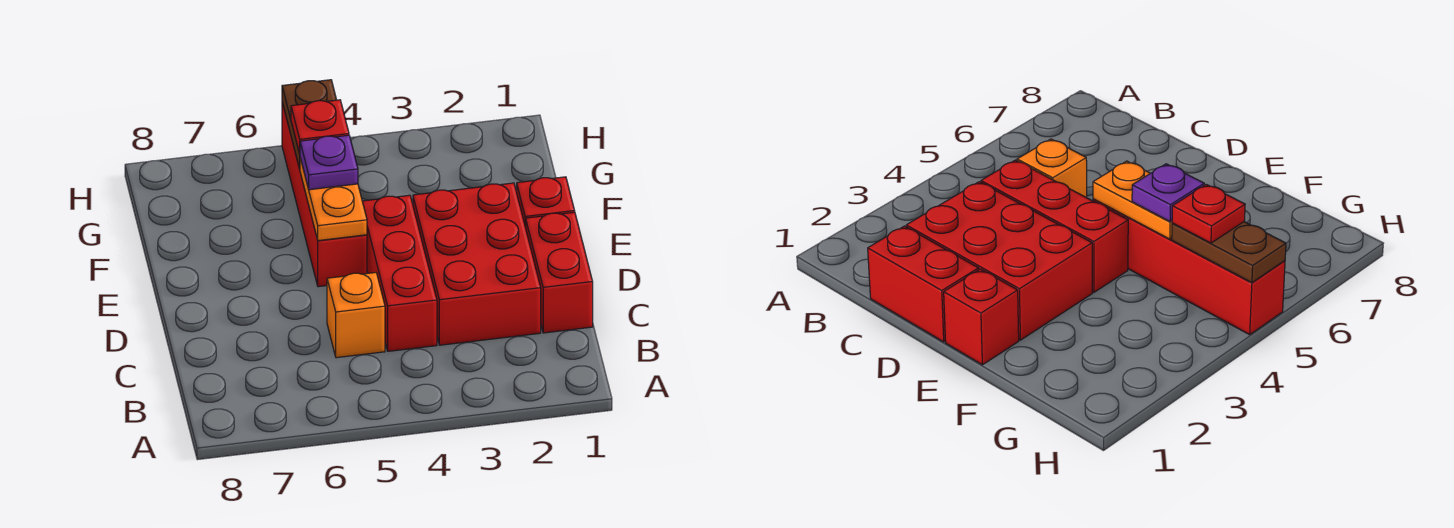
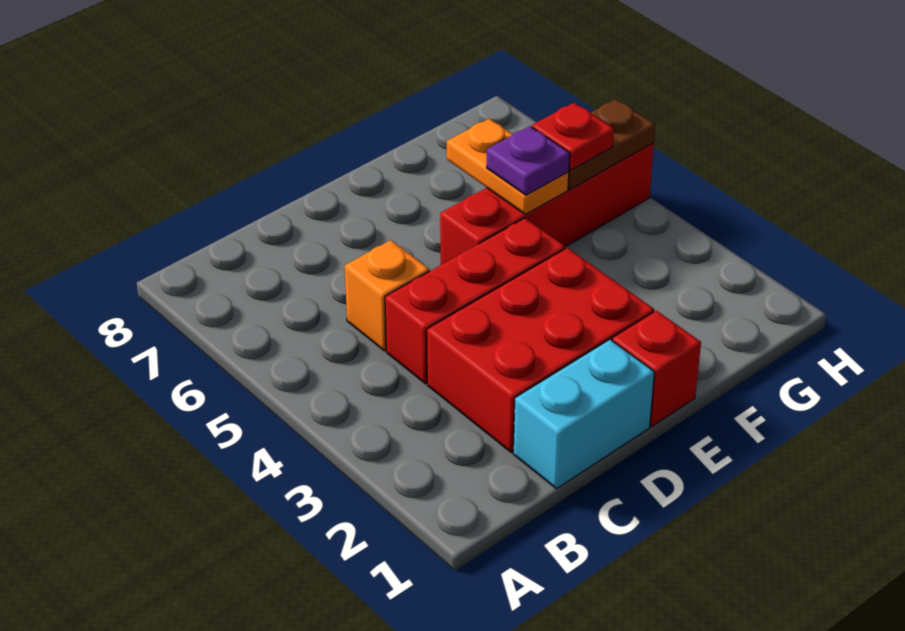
red 1x2 brick [526,212,593,333] -> cyan 1x2 brick [513,340,654,489]
orange 1x2 plate [300,158,367,241] -> orange 1x2 plate turned to [447,119,569,214]

